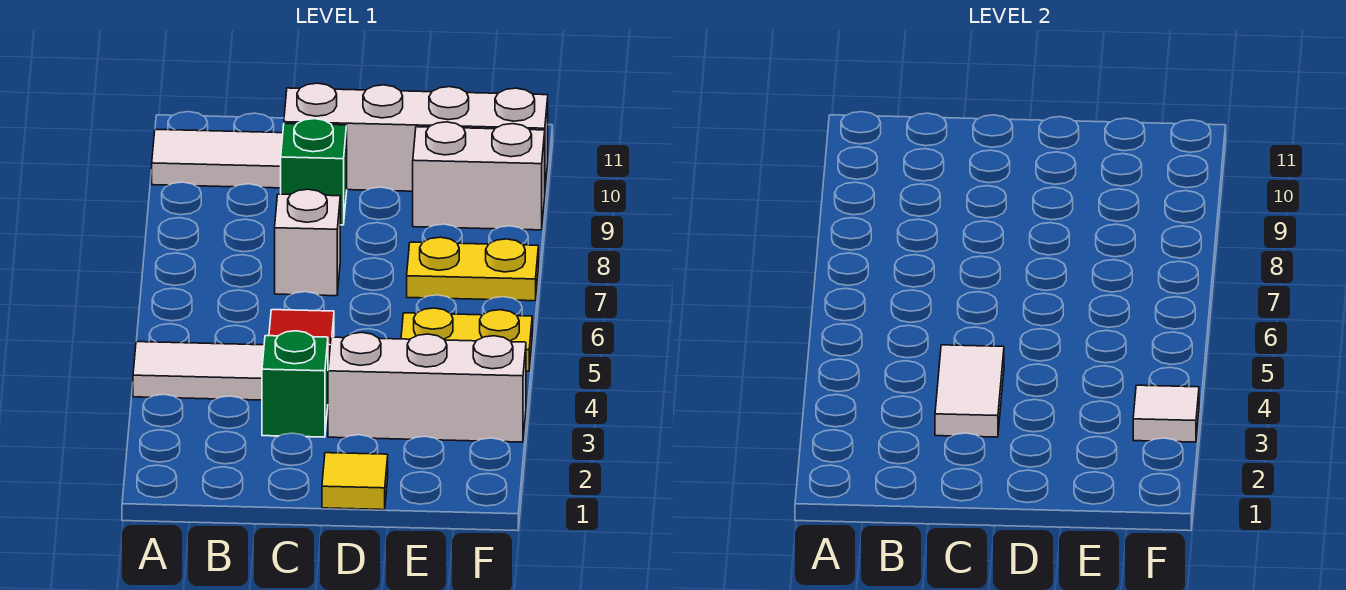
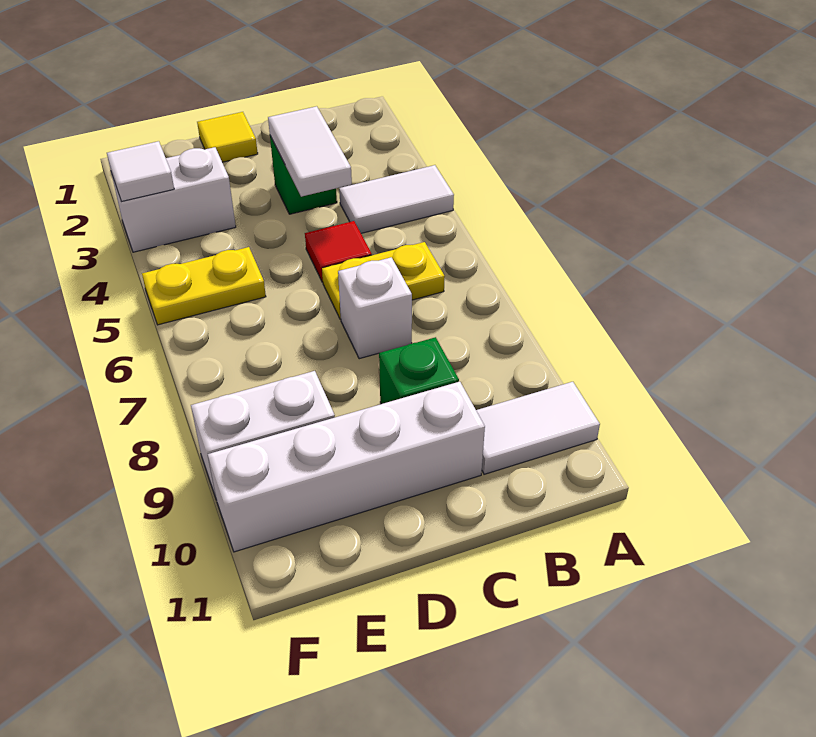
white 1x3 brick [328,333,526,442] -> white 1x2 brick [111,147,236,252]
yellow 1x2 plate [407,237,538,301] -> yellow 1x2 plate moved to [322,242,445,319]

